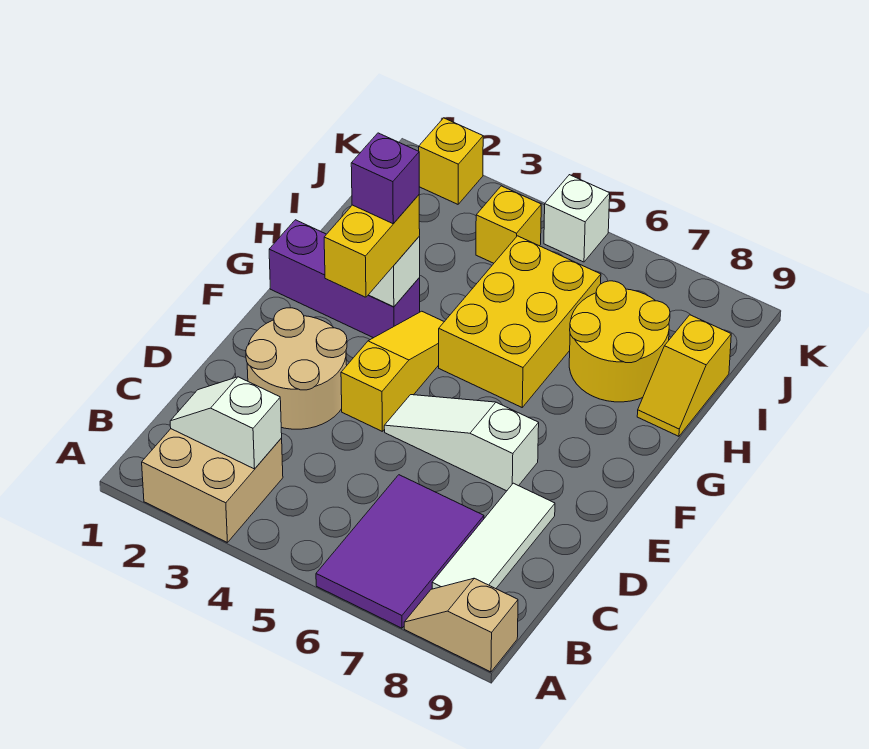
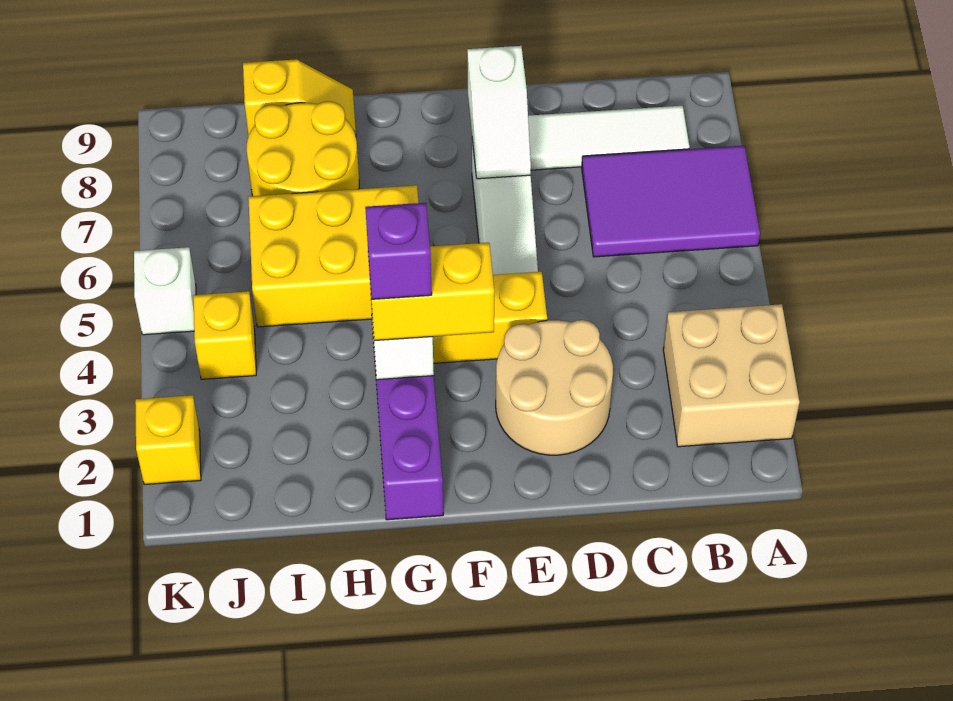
tan 1x2 slope [404,578,518,672] -> none
white 1x2 slope [170,377,282,469] -> white 1x2 slope moved to [467,46,531,179]

